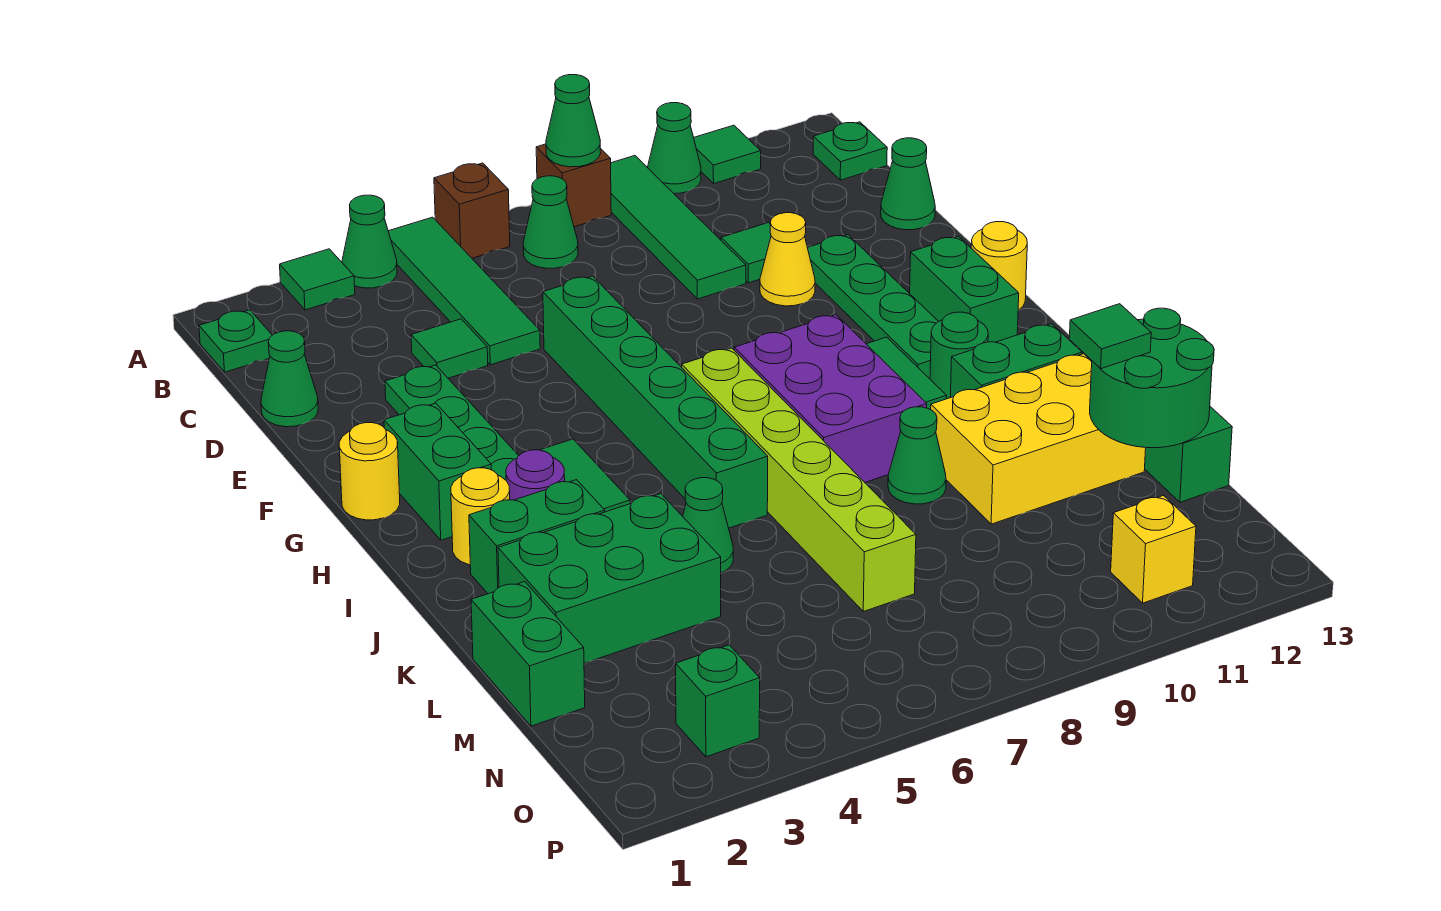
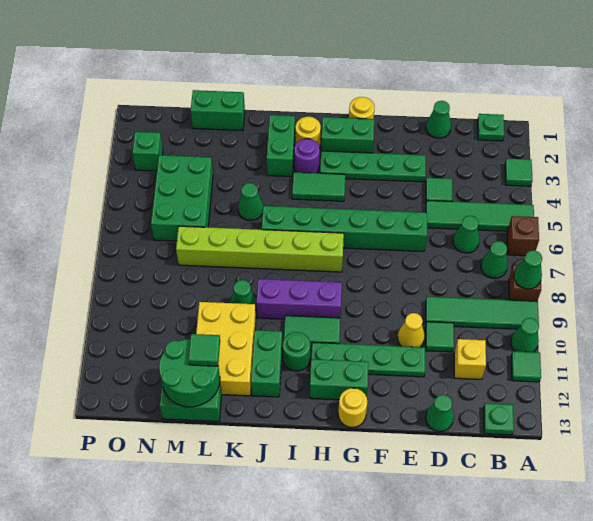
green 1x1 cone [342,195,397,288] -> green 1x1 cone moved to [453,216,480,253]
purple 2x3 brick [734,315,927,482] -> purple 1x3 brick [256,279,342,319]
green 2x3 brick [498,494,721,663] -> green 2x3 brick moved to [151,155,213,241]
yellow 1x1 brick [1111,496,1196,603] -> yellow 1x1 brick moved to [454,339,486,379]

